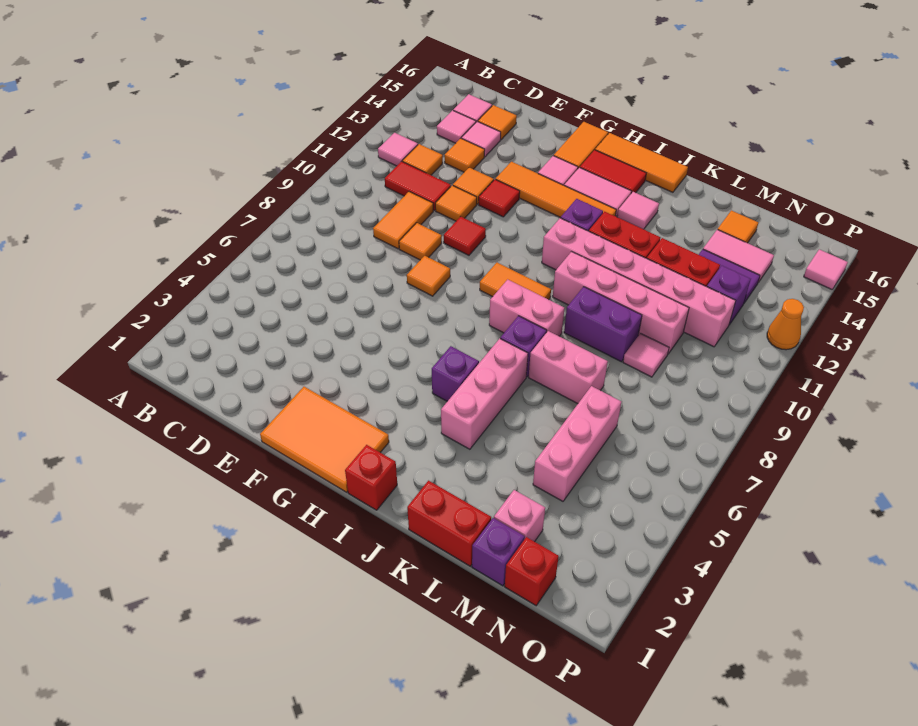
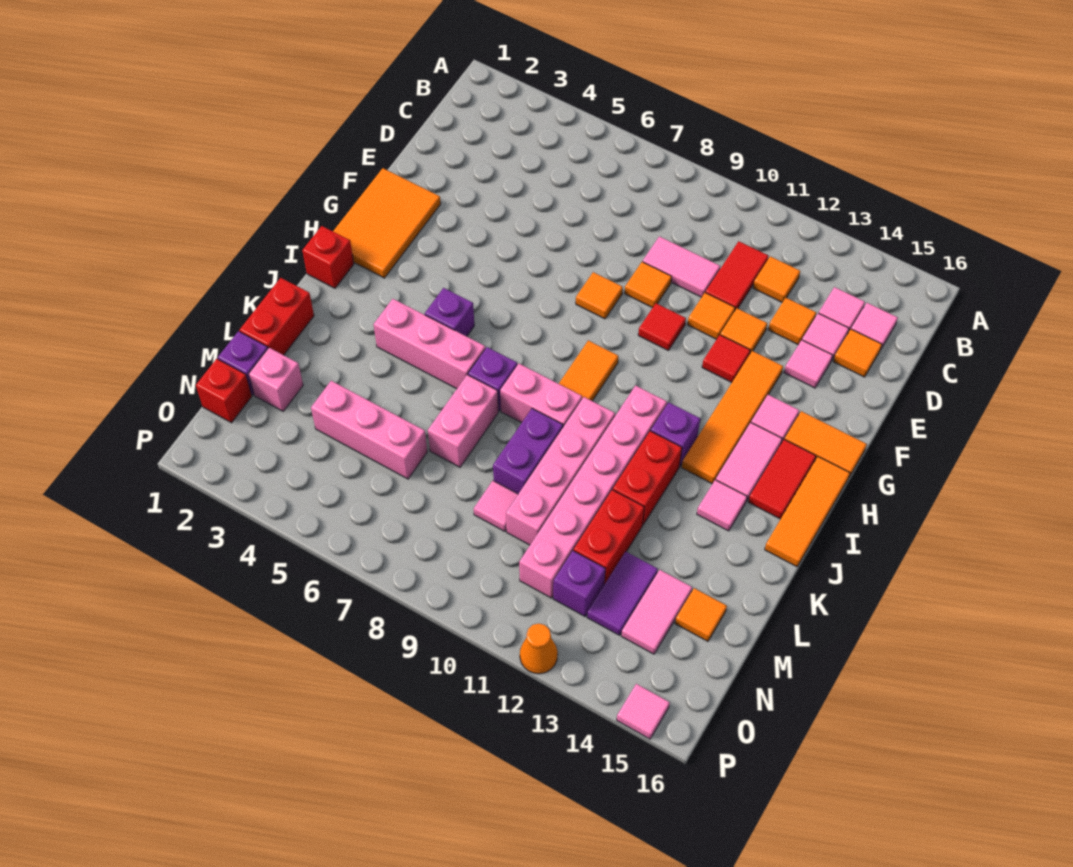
pink 1x1 tile [378,133,418,166] -> pink 1x1 tile moved to [784,340,833,388]
orange 1x2 tile [373,192,433,249] -> pink 1x2 tile [643,236,720,297]
pink 1x2 brick [489,279,564,336] -> pink 1x2 brick turned to [500,364,582,427]

